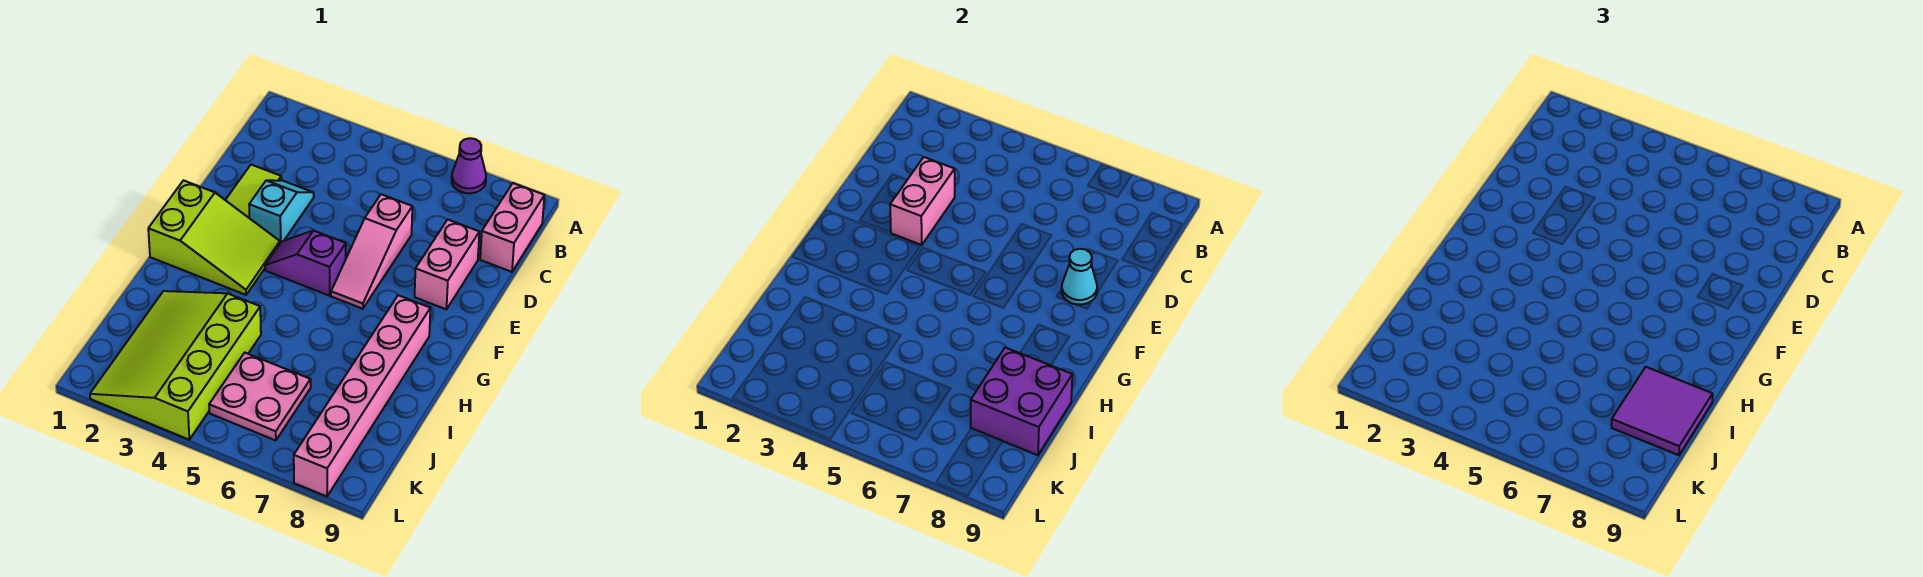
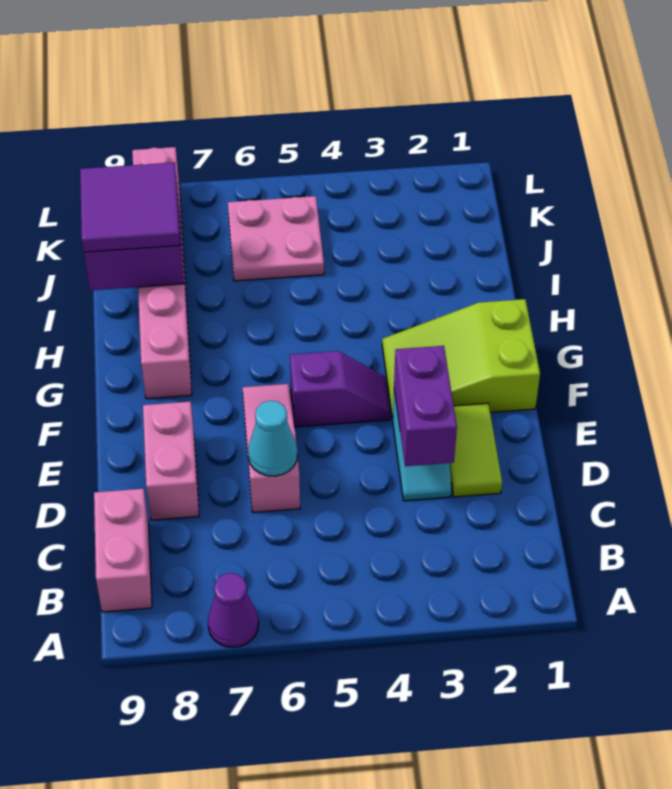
pink 1x2 brick [890,157,955,245] -> purple 1x2 brick [394,346,457,466]
cyan 1x1 cone [1062,249,1097,305] -> cyan 1x1 cone moved to [248,401,297,476]
lime 3x4 slope [90,291,261,440] -> none

